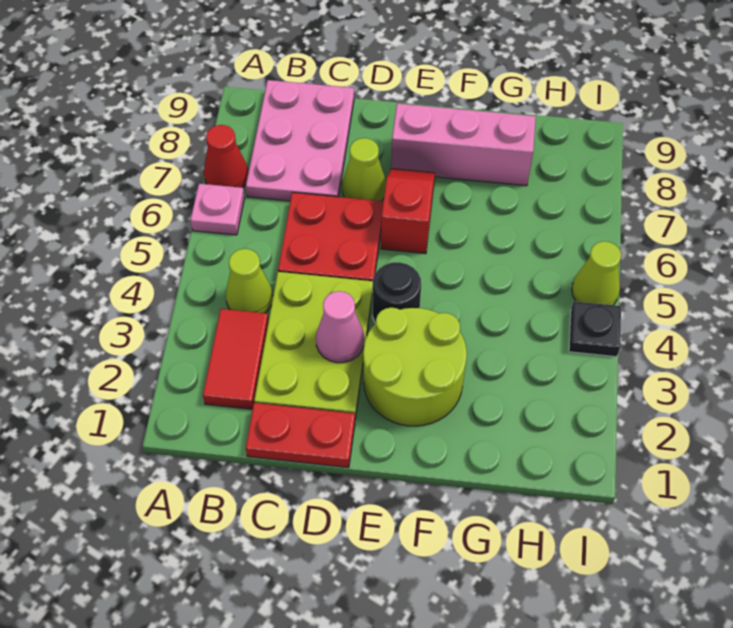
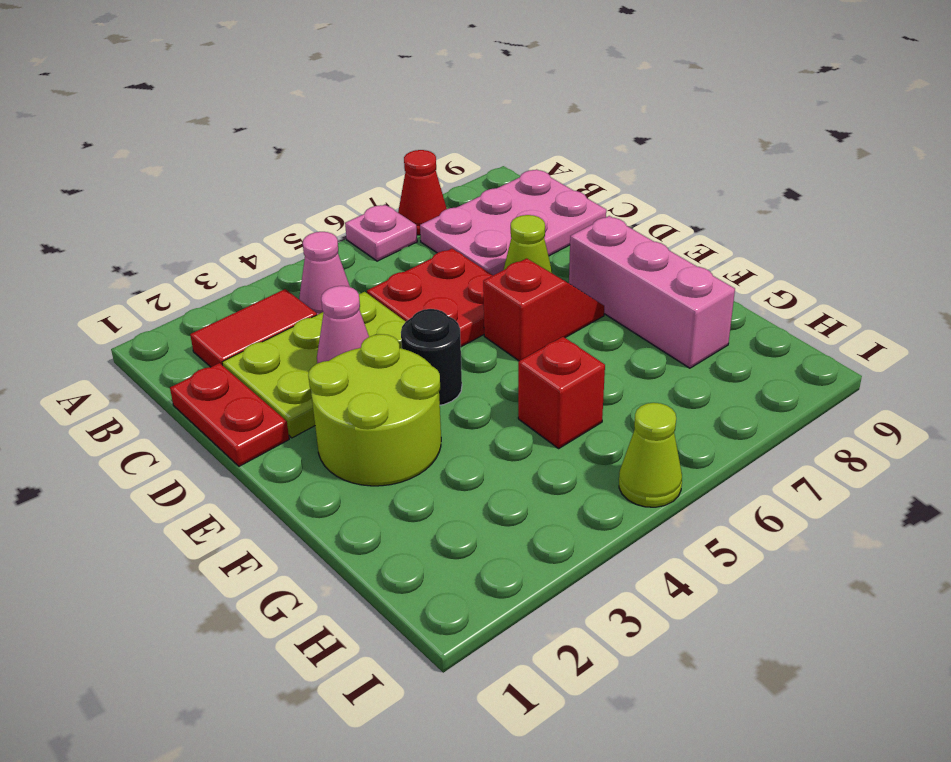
lime 1x1 cone [226,249,273,313] -> pink 1x1 cone [299,232,350,315]
none -> red 1x1 brick [518,337,605,448]
black 1x1 plate [569,301,621,357] -> none

